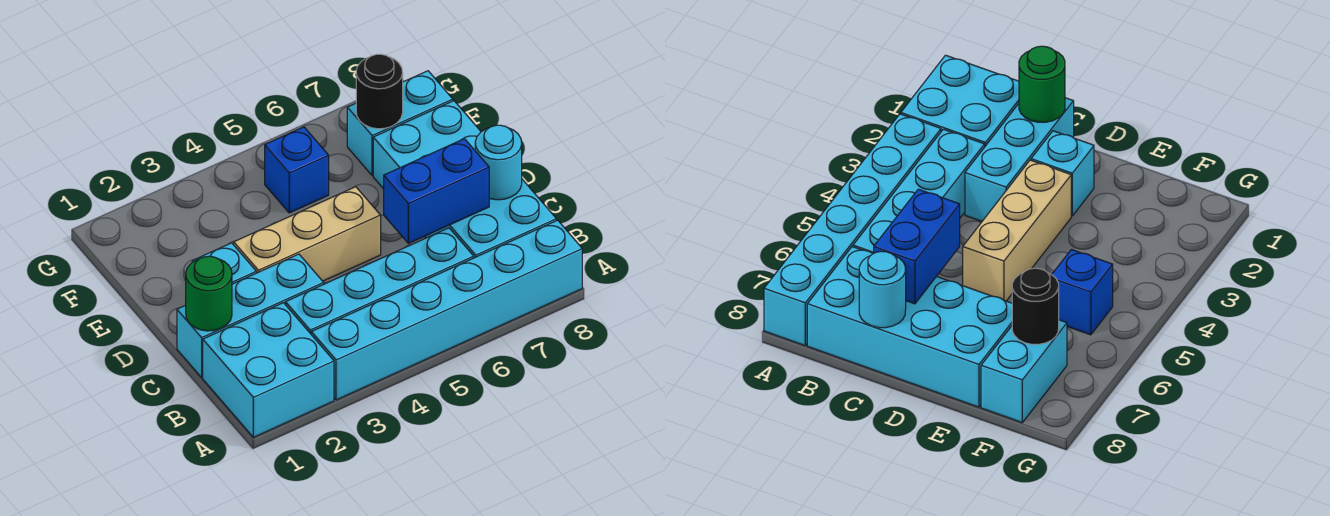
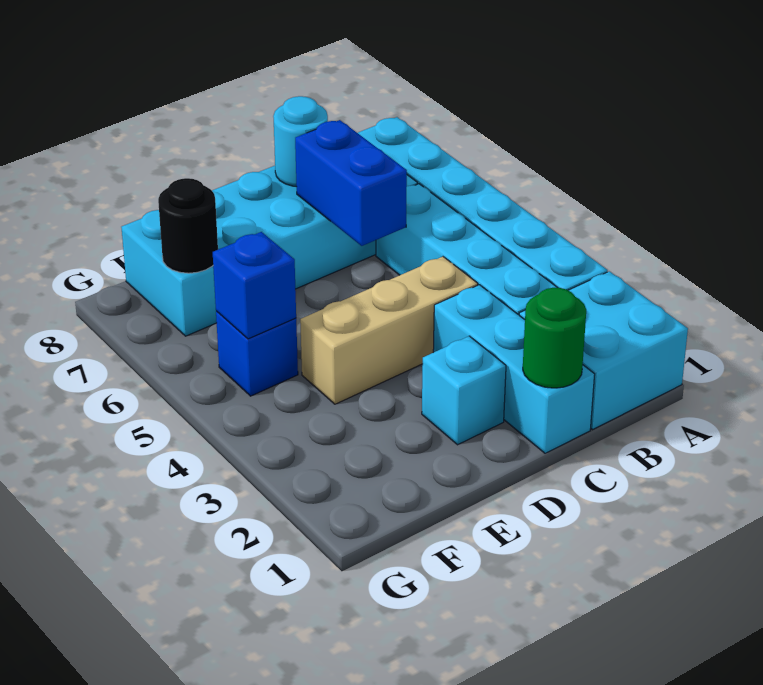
tan 1x3 brick [234,187,381,281] -> tan 1x3 brick turned to [300,257,478,404]
none -> blue 1x1 brick [213,232,296,339]

